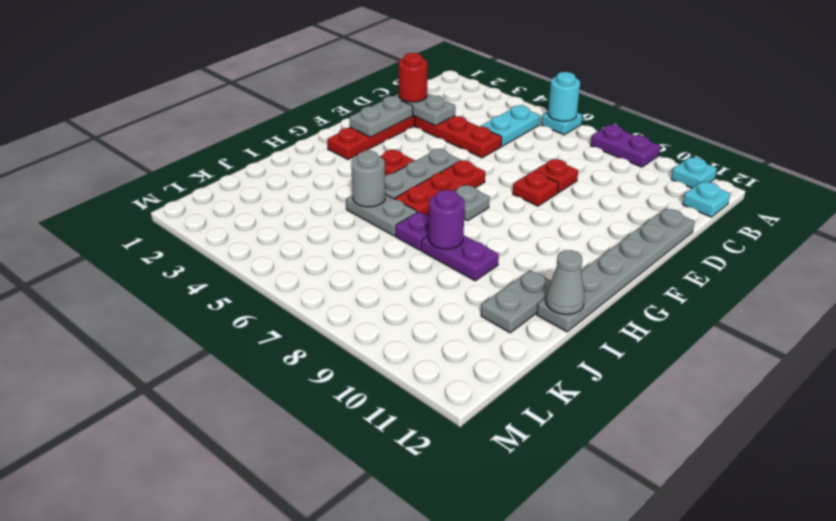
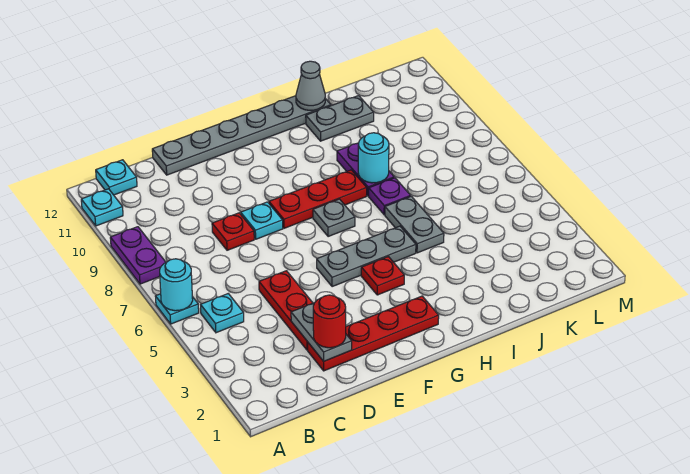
cyan 1x2 plate [481,105,540,146] -> cyan 1x1 plate [201,294,244,333]
grey 1x2 plate [349,96,413,137] -> none
red 1x1 plate [513,171,558,206] -> cyan 1x1 plate [241,202,283,239]
red 1x3 plate [395,161,485,216] -> red 1x3 plate moved to [269,170,367,228]
grey 1x1 round brick [351,151,385,207] -> none
purple 1x1 round brick [429,190,465,249] -> cyan 1x1 round brick [358,133,389,183]

